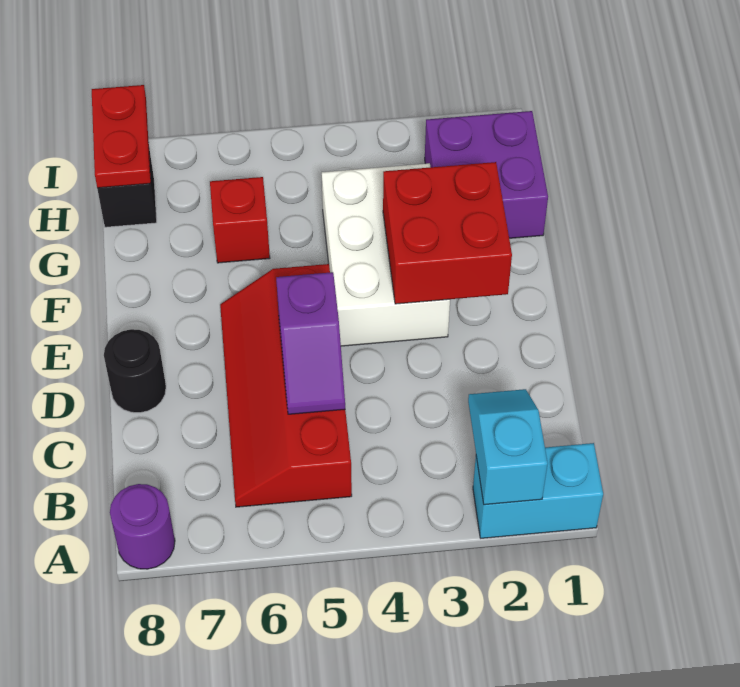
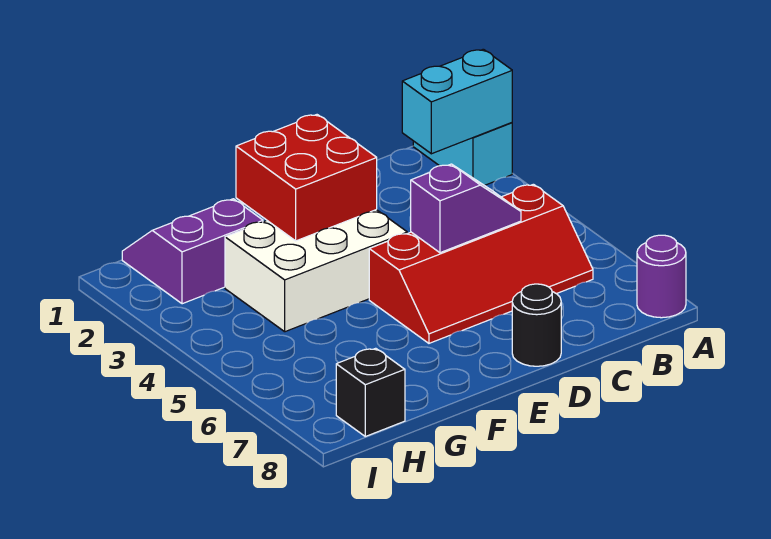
cyan 1x2 slope [468,389,548,505] -> cyan 1x2 brick [402,49,512,154]
purple 2x2 brick [425,111,548,238] -> purple 2x2 slope [122,199,263,304]
red 1x1 brick [210,177,270,263] -> none
red 1x2 plate [92,85,151,188] -> none

